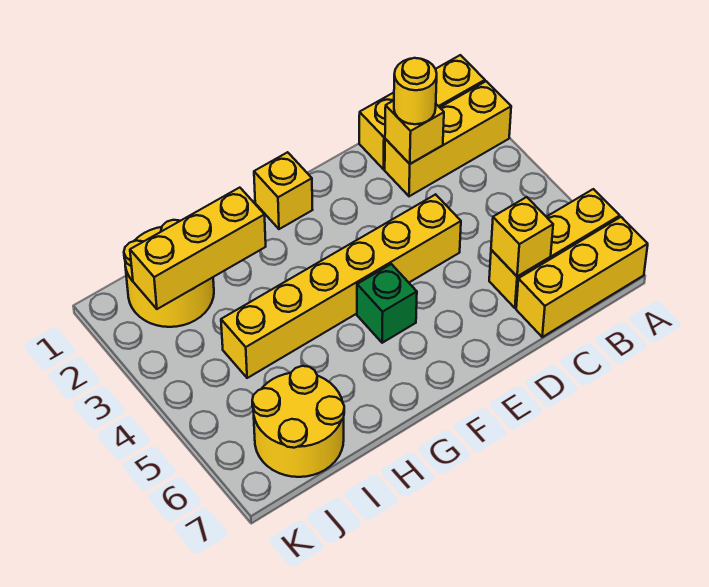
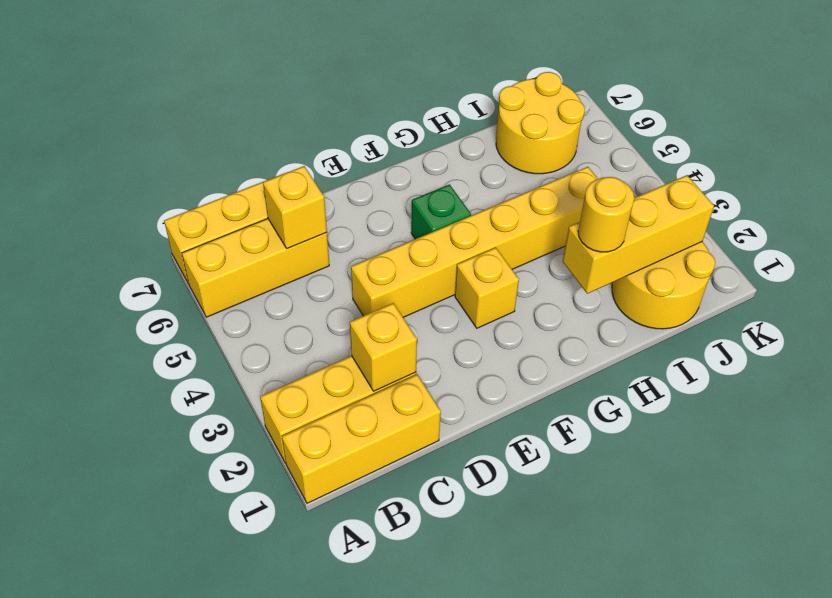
yellow 1x1 round brick [394,58,437,124] -> yellow 1x1 round brick moved to [578,177,634,252]
yellow 1x1 brick [254,152,312,229] -> yellow 1x1 brick moved to [455,247,519,328]

